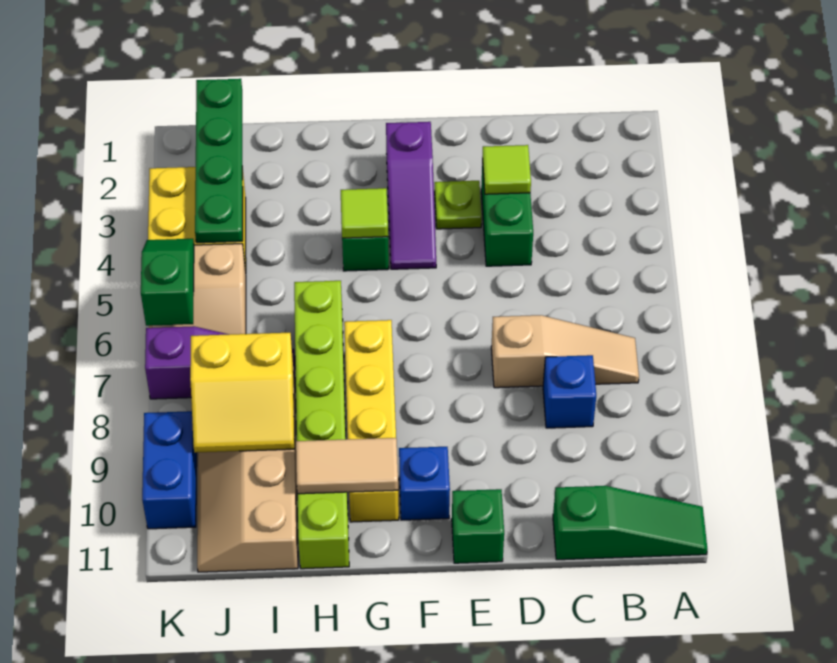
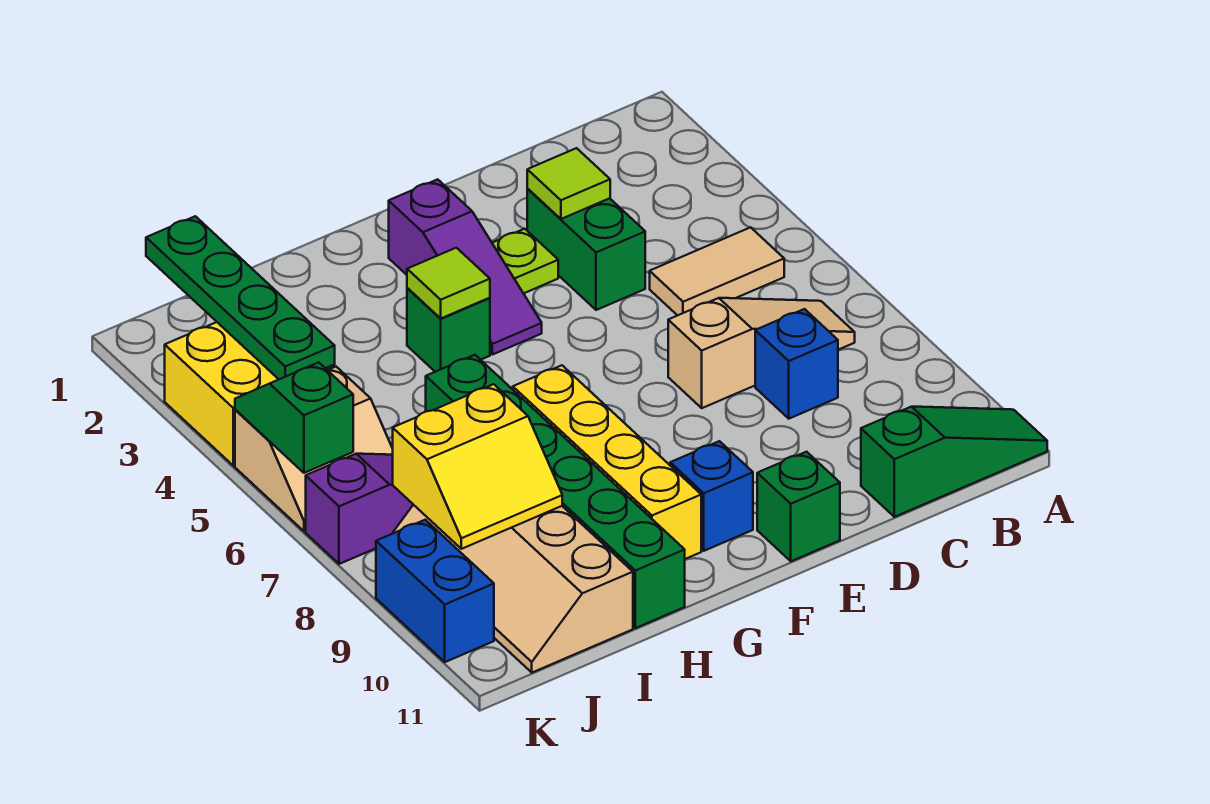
tan 1x2 tile [296,438,398,494] -> tan 1x2 tile moved to [650,227,784,316]
lime 1x6 brick [294,281,349,569] -> green 1x6 brick [426,355,685,628]

